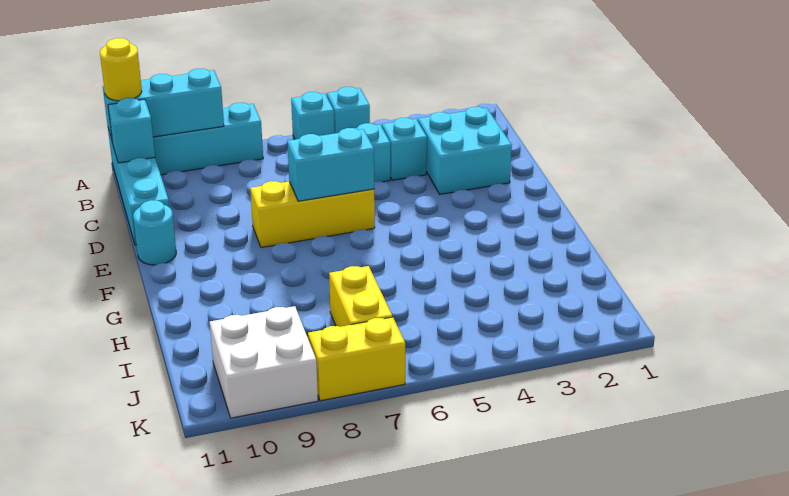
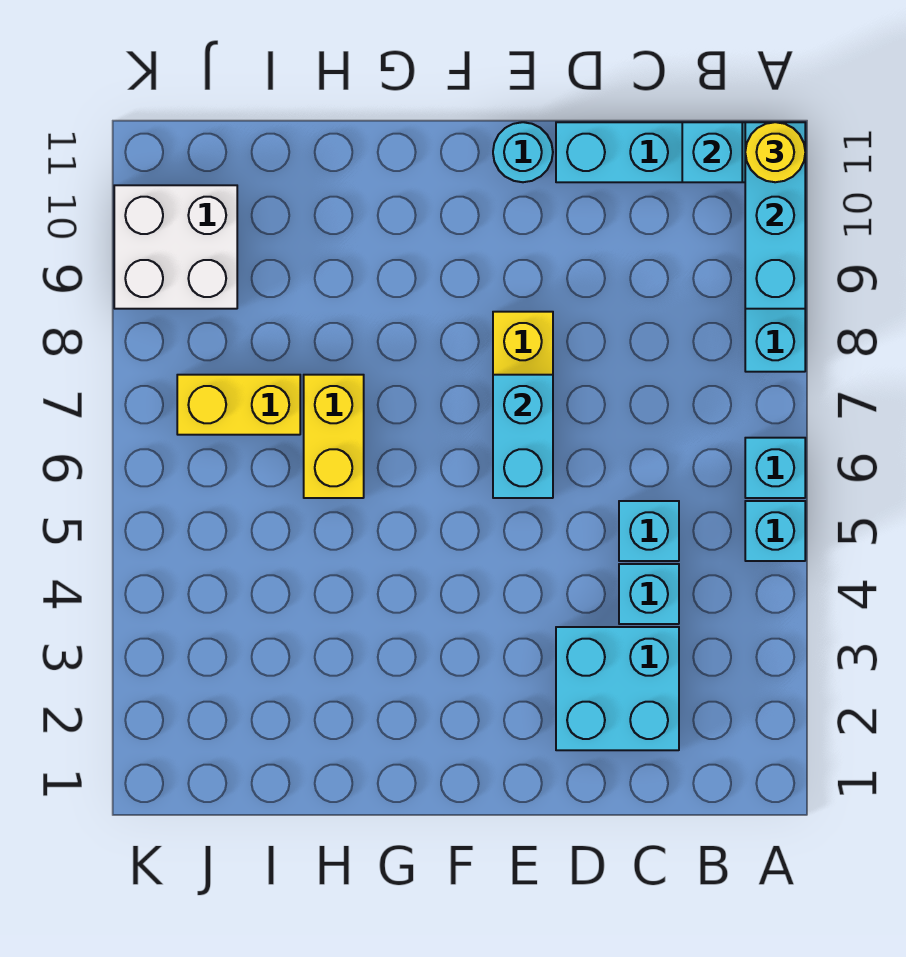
yellow 1x2 brick [308,317,405,401] -> yellow 1x2 brick moved to [304,375,364,498]

